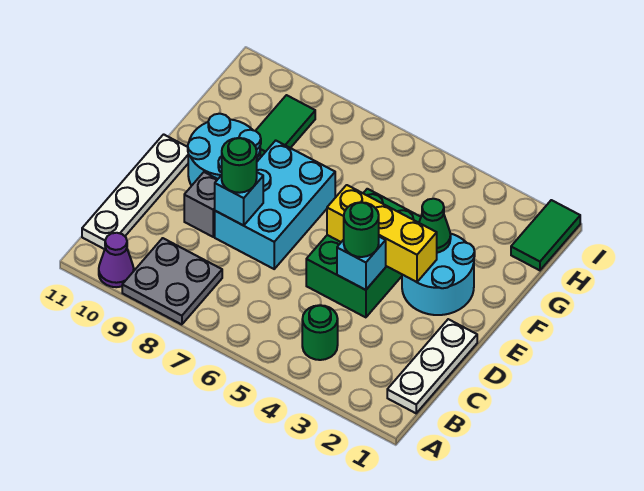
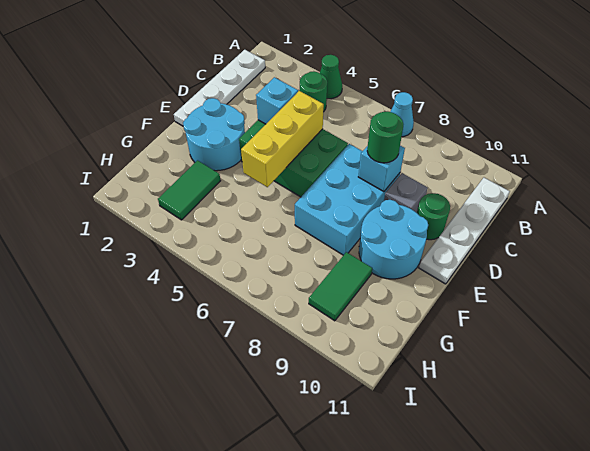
none -> cyan 1x1 cone [390,92,414,137]
grey 2x2 plate [122,238,222,325] -> none
purple 1x1 cone [99,233,134,287] -> none
white 1x3 plate [387,319,477,413] -> white 1x4 plate [174,50,265,126]
green 2x3 brick [306,189,421,317] -> green 2x3 brick turned to [239,120,348,197]
green 1x1 round brick [344,202,379,257] -> green 1x1 round brick moved to [417,193,450,240]
yellow 1x3 brick [327,185,437,282] -> yellow 1x3 brick turned to [241,91,324,187]
green 1x1 cone [419,199,451,253] -> green 1x1 cone moved to [320,55,342,99]
green 1x2 tile [511,200,580,270] -> green 1x2 tile moved to [158,160,221,220]

